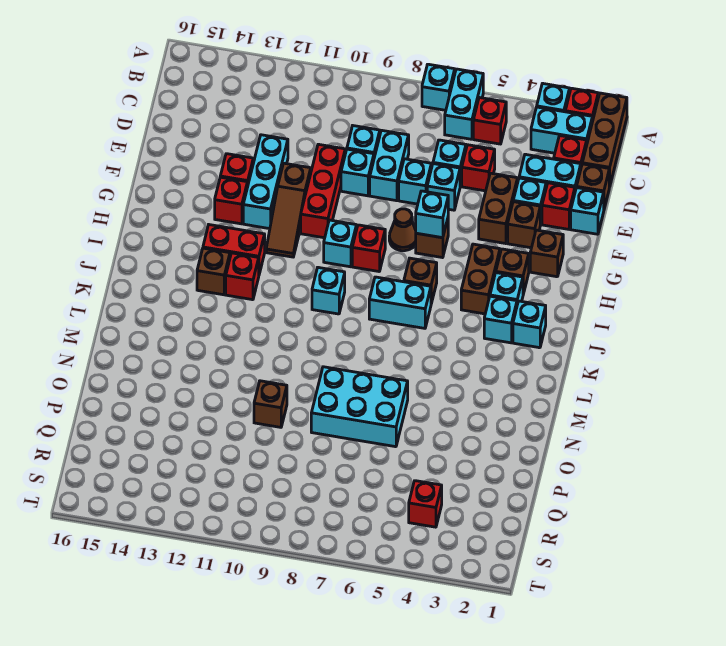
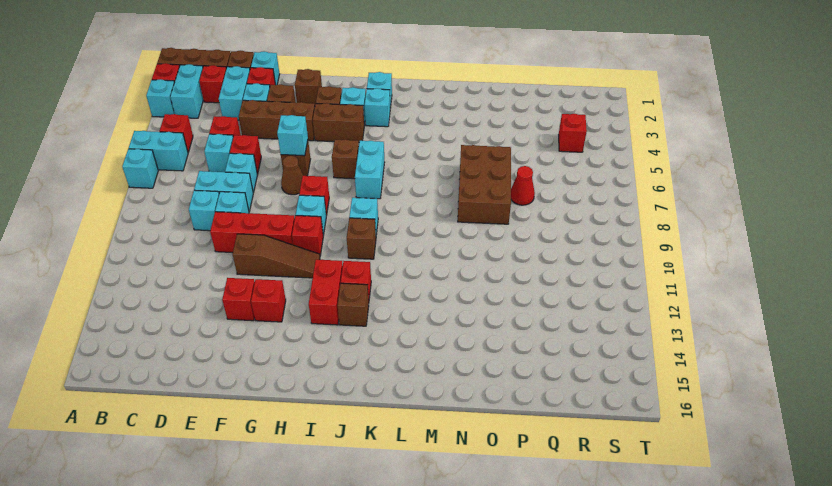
brown 1x2 brick [479,173,518,244] -> brown 1x3 brick [239,100,315,141]
cyan 1x1 brick [427,164,460,210] -> red 1x1 brick [230,135,261,174]
cyan 1x3 brick [243,135,288,229] -> none
none -> red 1x1 brick [292,216,323,256]
cyan 2x3 brick [311,367,408,447] -> brown 2x3 brick [458,145,511,224]
brown 1x1 brick [254,381,287,427] -> brown 1x1 brick moved to [347,218,376,259]
none -> red 1x1 cone [511,166,535,205]

